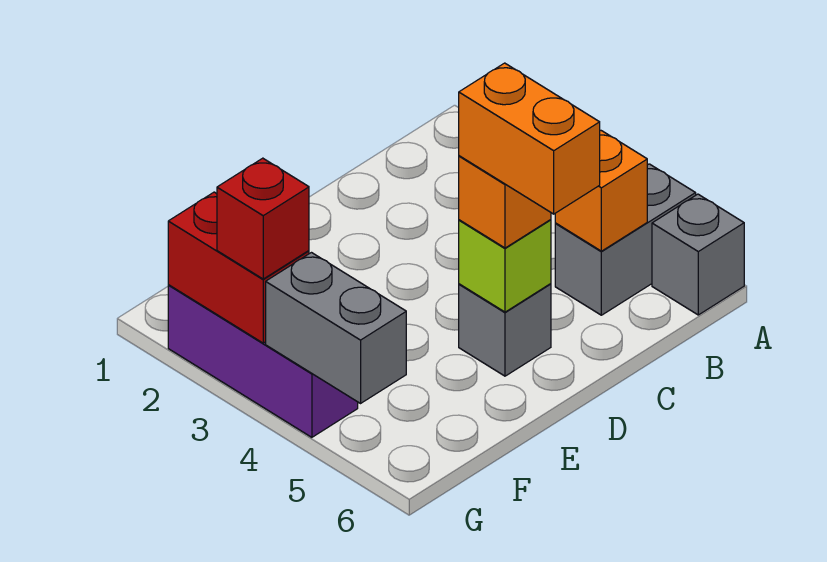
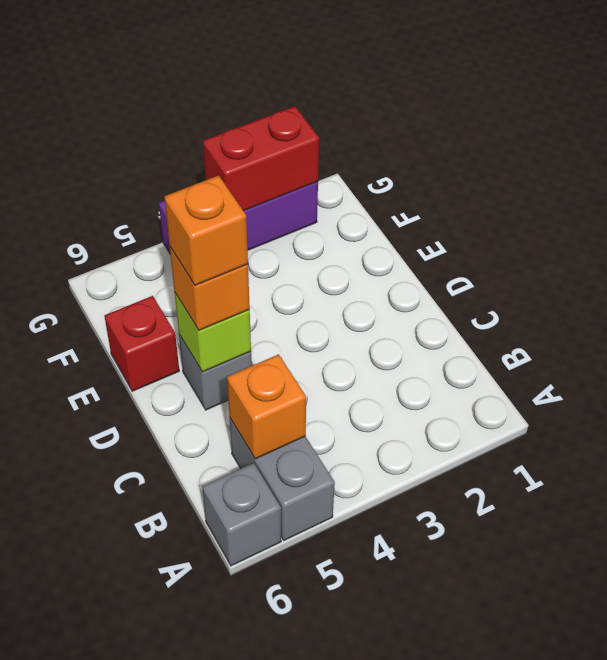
orange 1x2 brick [459,63,600,214] -> orange 1x1 brick [164,175,248,285]
red 1x1 brick [217,158,309,279] -> red 1x1 brick moved to [104,296,179,391]
grey 1x2 brick [266,253,406,403] -> none

